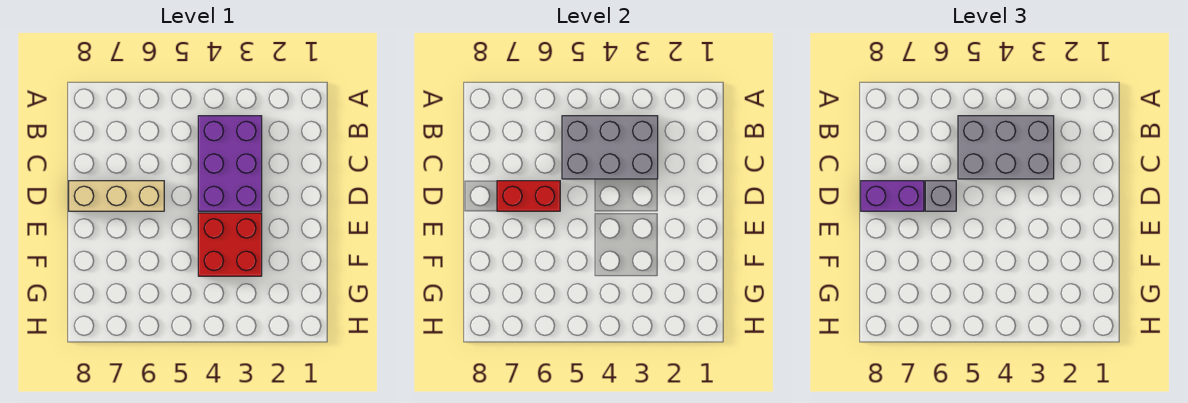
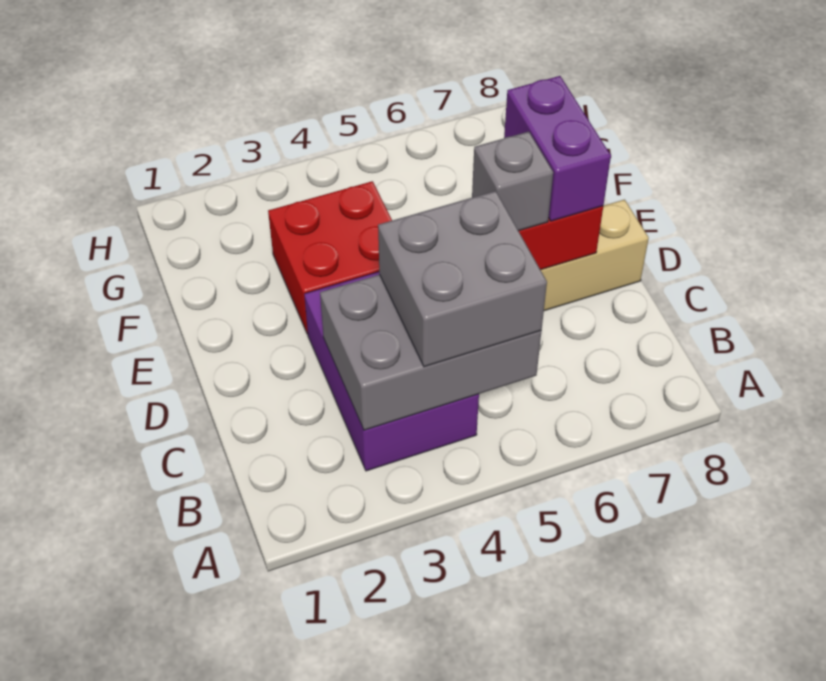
grey 2x3 brick [958,116,1054,179] -> grey 2x2 brick [378,191,547,367]
purple 1x2 brick [861,181,924,211] -> purple 1x2 brick turned to [504,76,611,221]

